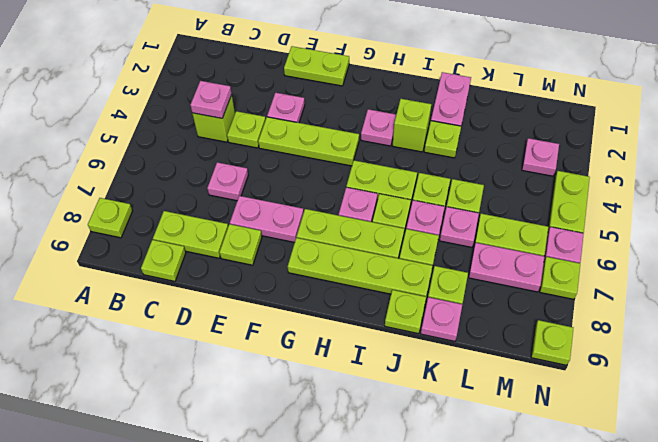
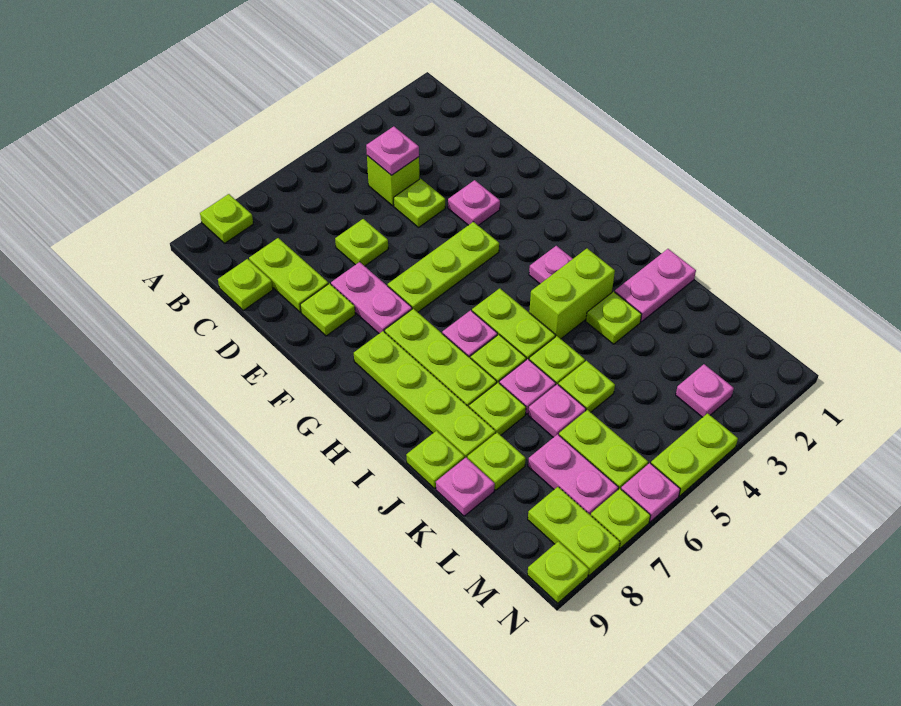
pink 1x1 plate [207,162,248,201] -> lime 1x1 plate [335,219,388,266]
lime 1x2 plate [284,46,349,86] -> lime 1x2 plate moved to [528,487,620,575]
lime 1x3 plate [258,117,359,166] -> lime 1x3 plate turned to [388,222,499,312]
lime 1x1 brick [392,99,431,152] -> lime 1x2 brick [529,249,615,339]

